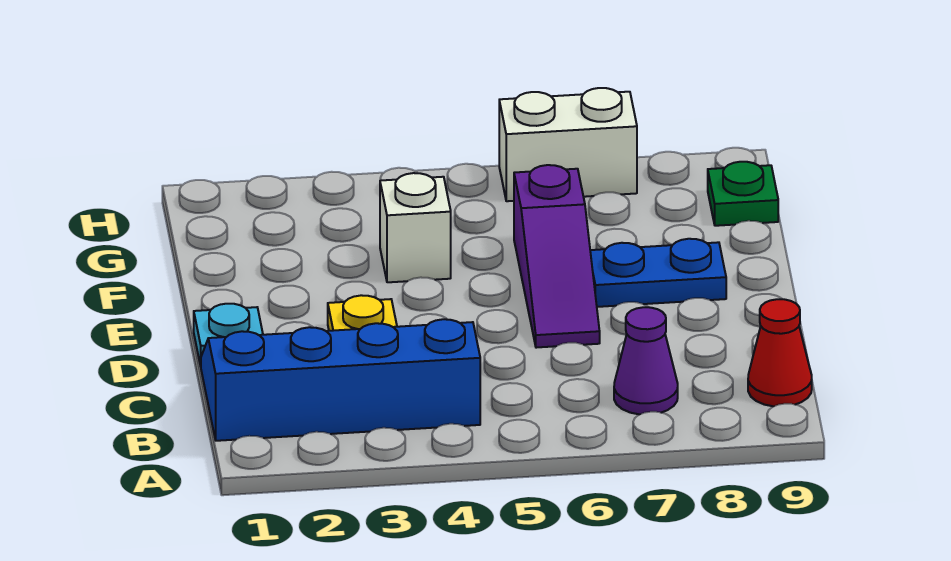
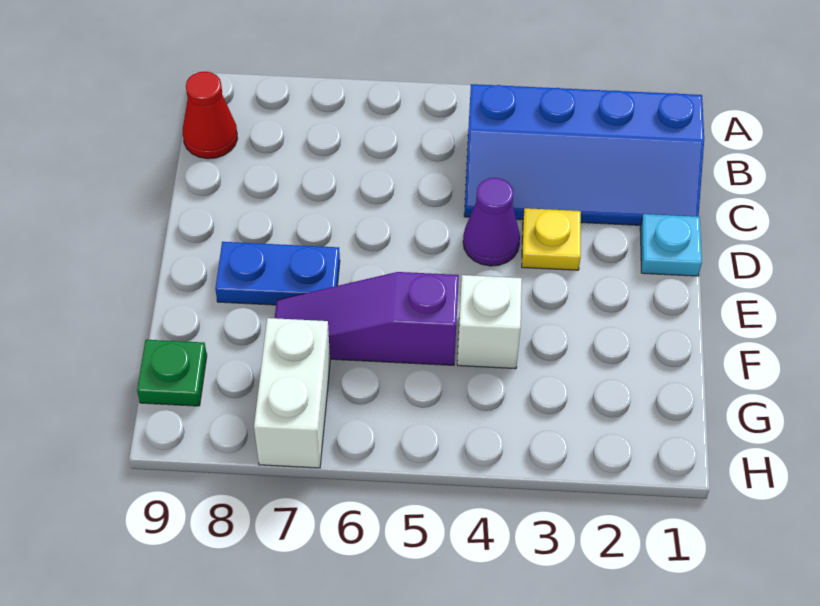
purple 1x1 cone [614,307,678,414] -> purple 1x1 cone moved to [463,178,520,266]
purple 1x3 slope [514,165,600,348] -> purple 1x3 slope turned to [275,272,459,365]
white 1x2 brick [499,88,637,201] -> white 1x2 brick turned to [254,318,330,468]

